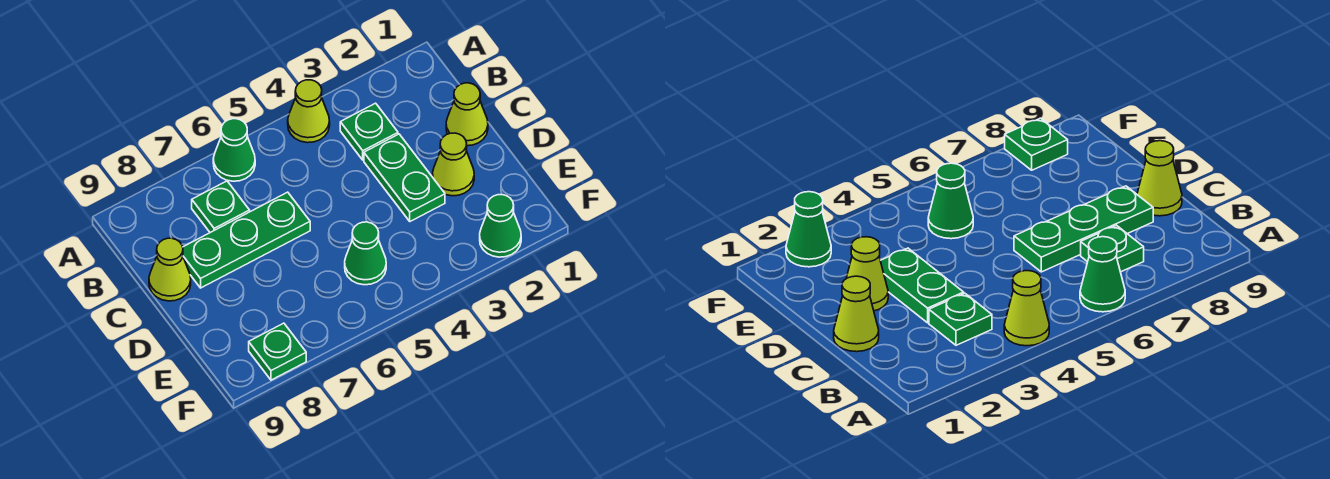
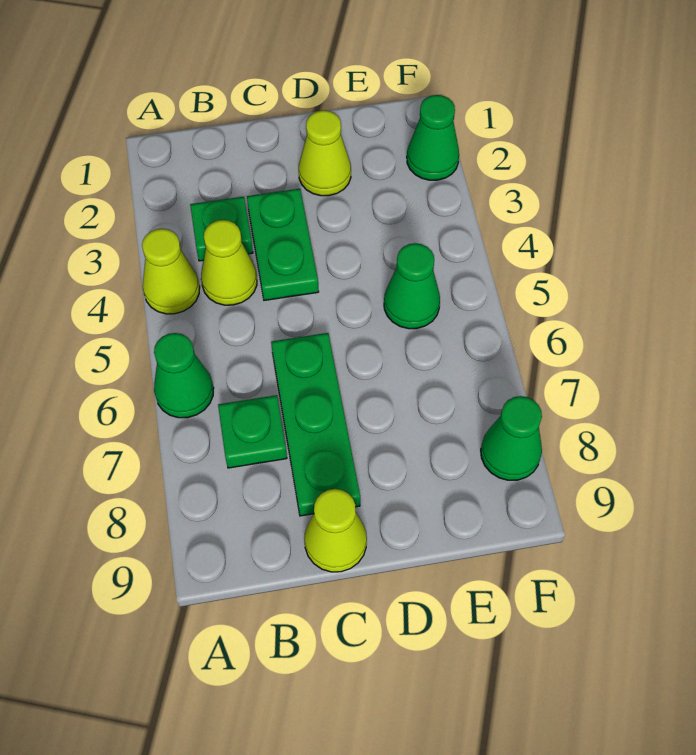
lime 1x1 cone [446,83,488,146] -> lime 1x1 cone moved to [201,220,257,305]
green 1x2 plate [364,134,445,221] -> green 1x2 plate turned to [247,189,319,300]
green 1x1 plate [249,323,306,380] -> green 1x1 cone [481,396,542,480]

